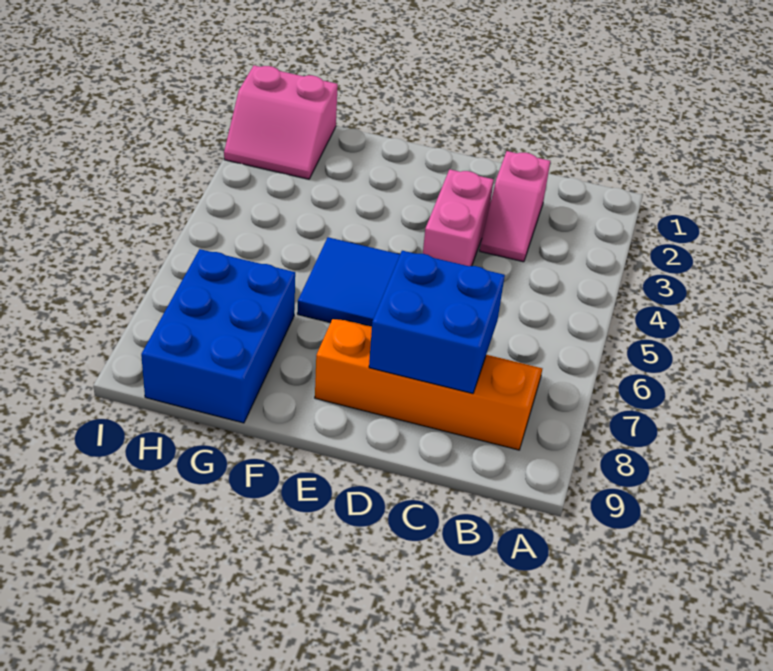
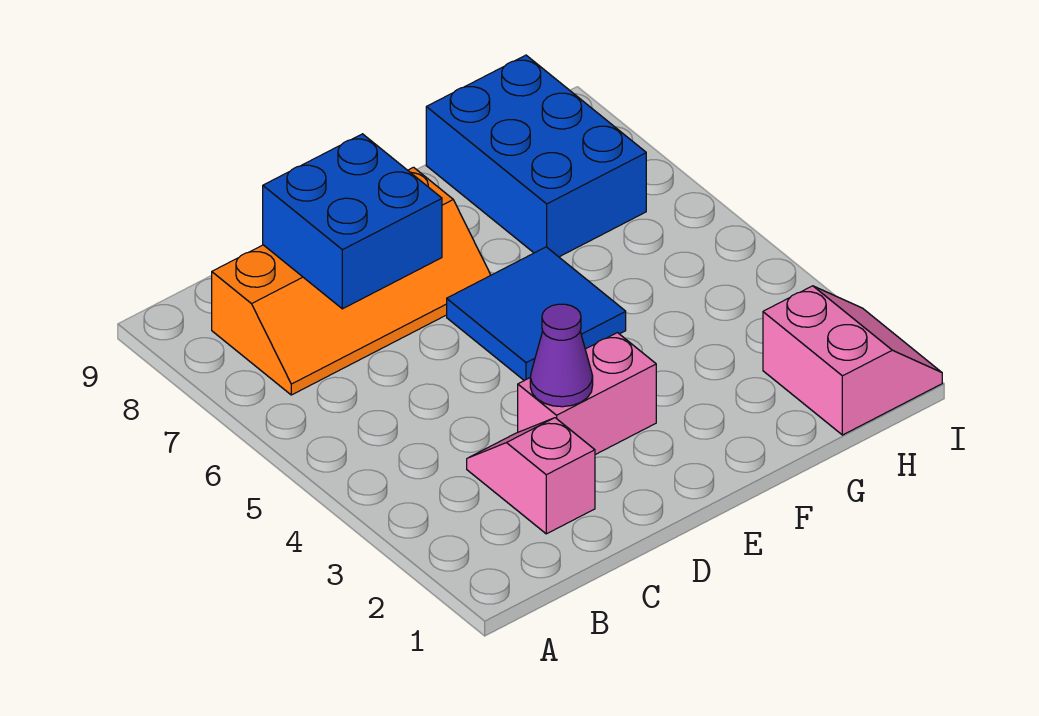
pink 1x2 brick [423,169,494,266] -> pink 1x2 brick turned to [518,333,656,455]
none -> purple 1x1 cone [530,304,593,407]
pink 2x2 slope [224,65,338,179] -> pink 2x2 slope turned to [763,286,942,435]

